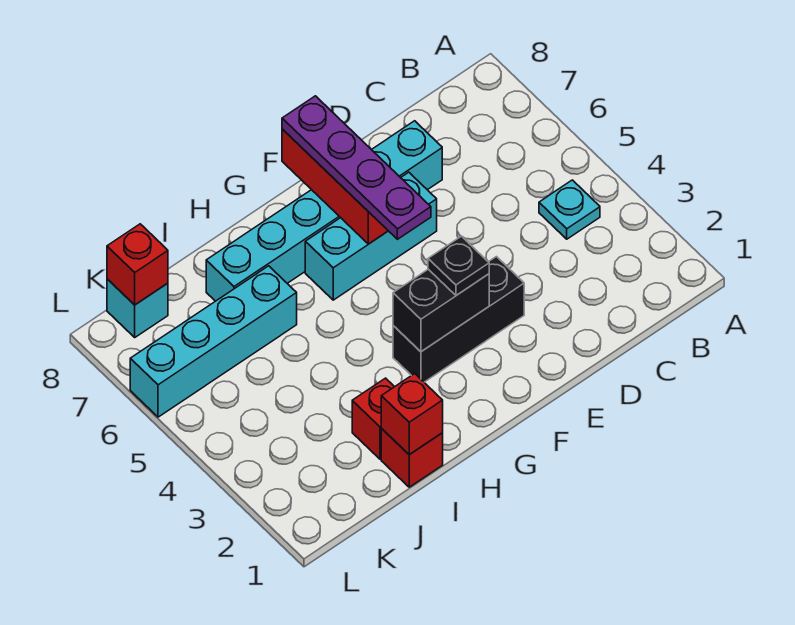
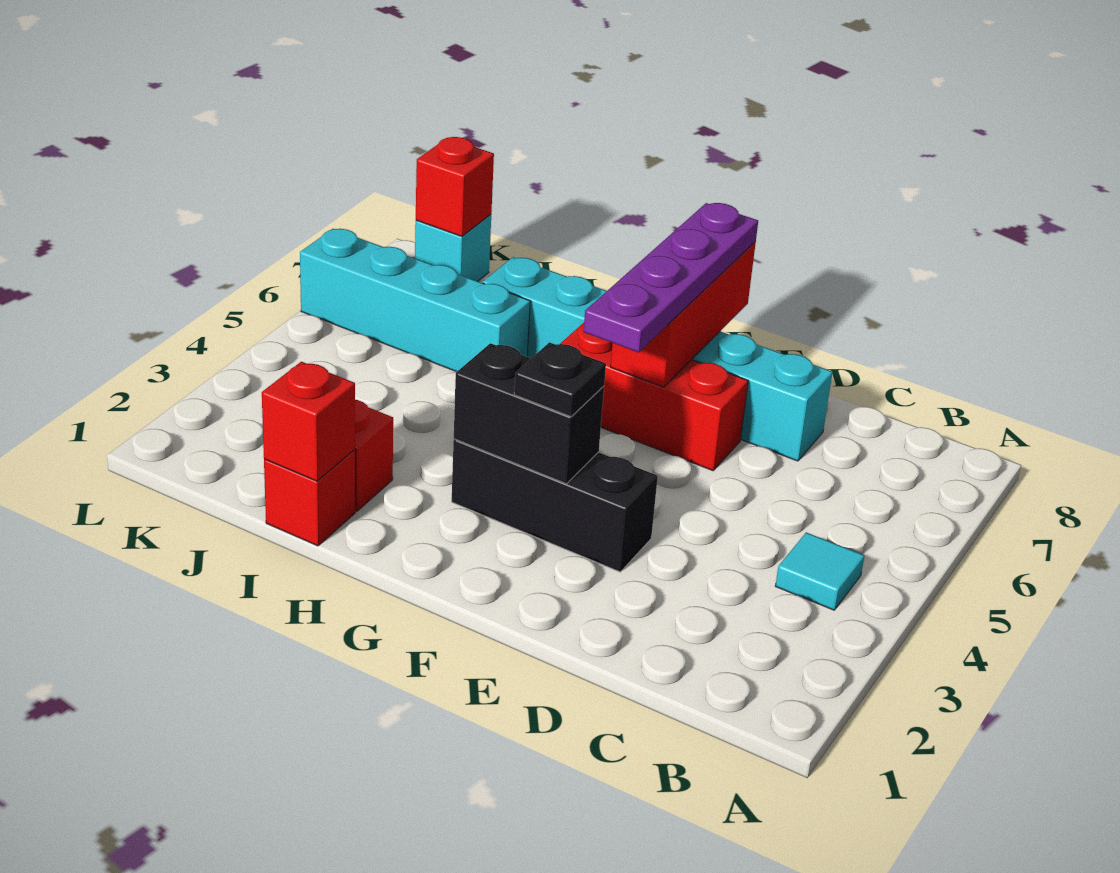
cyan 1x1 plate [539,180,600,239] -> cyan 1x1 tile [775,532,864,610]
cyan 1x3 brick [305,172,437,300] -> red 1x3 brick [560,323,748,471]

